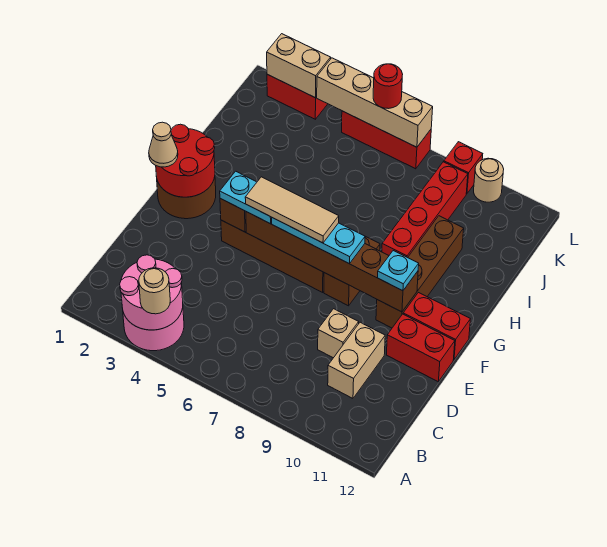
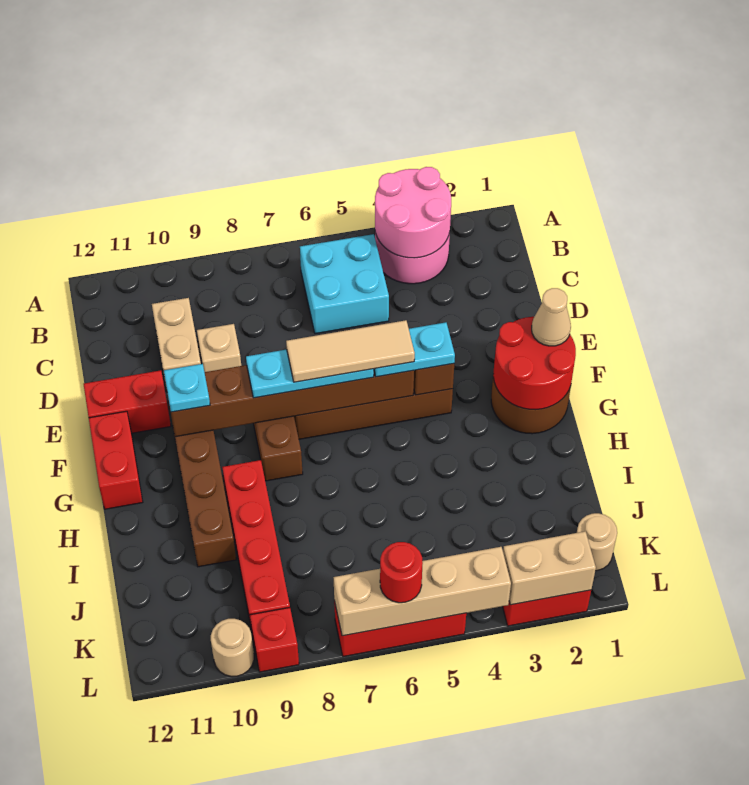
tan 1x1 round brick [139,268,170,314] -> tan 1x1 round brick moved to [577,513,617,571]
none -> cyan 2x2 brick [300,234,389,334]
red 1x2 brick [403,293,470,359] -> red 1x2 brick turned to [89,411,143,509]

